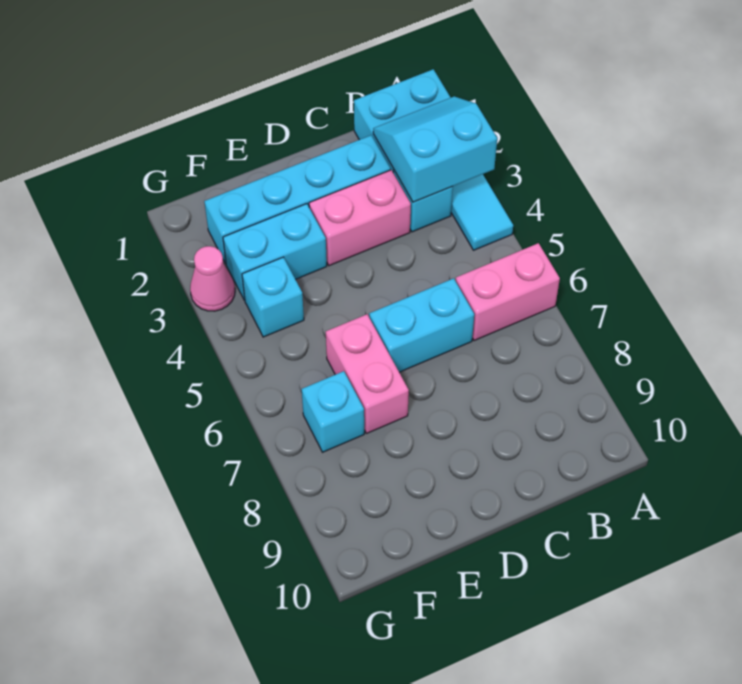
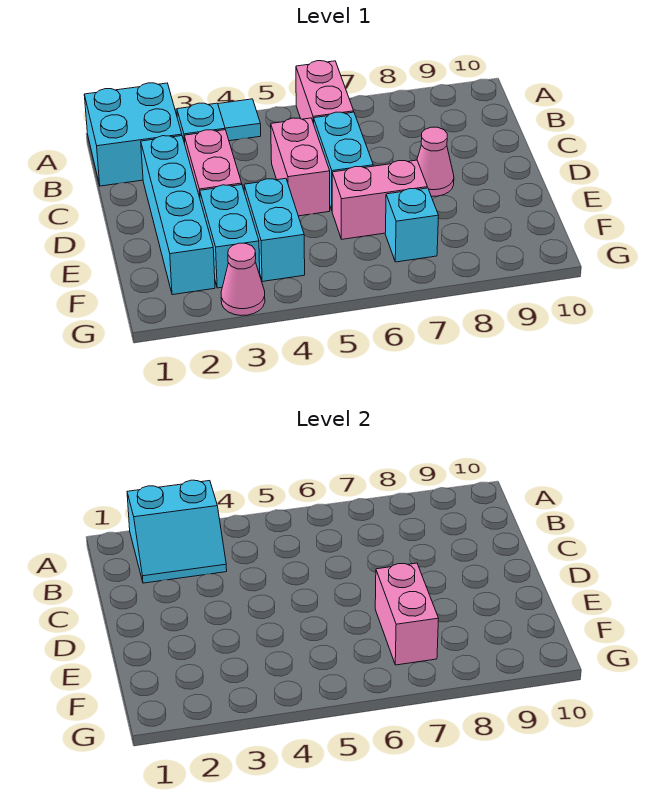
cyan 2x2 slope [373,96,497,202] -> cyan 2x2 slope turned to [127,480,227,583]
none -> pink 1x2 brick [271,118,330,216]
none -> pink 1x1 cone [417,127,454,196]
none -> pink 1x2 brick [375,563,439,665]
cyan 1x1 brick [242,257,304,337] -> cyan 1x2 brick [244,178,305,282]

